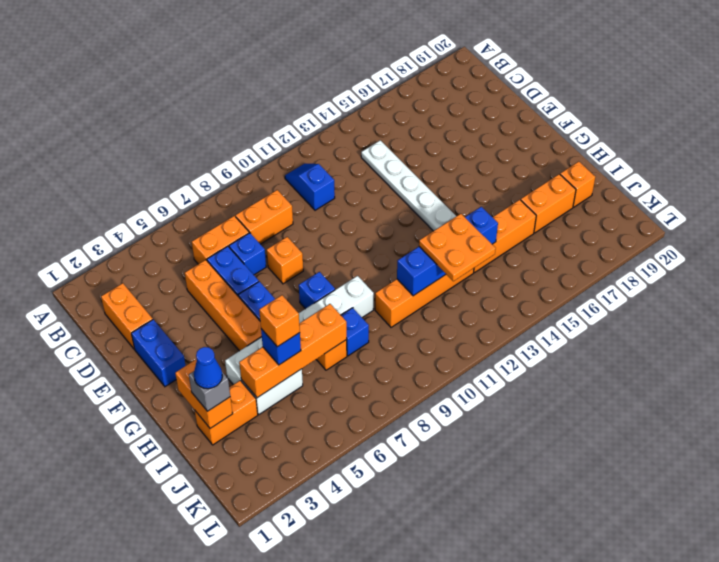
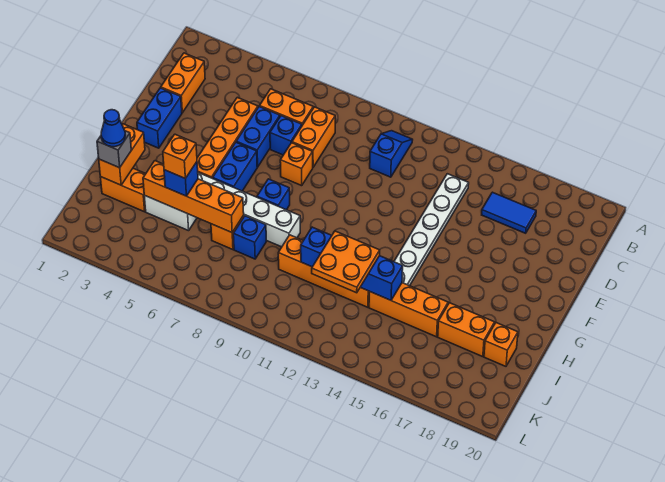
orange 1x2 brick [235,190,293,244] -> orange 1x2 brick turned to [292,107,335,167]
none -> blue 1x2 tile [482,192,536,233]

